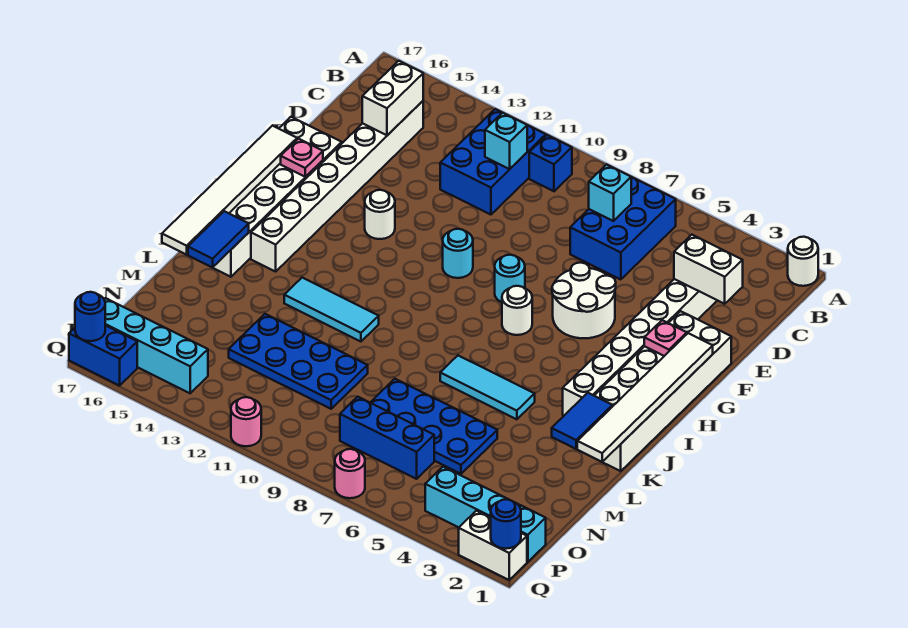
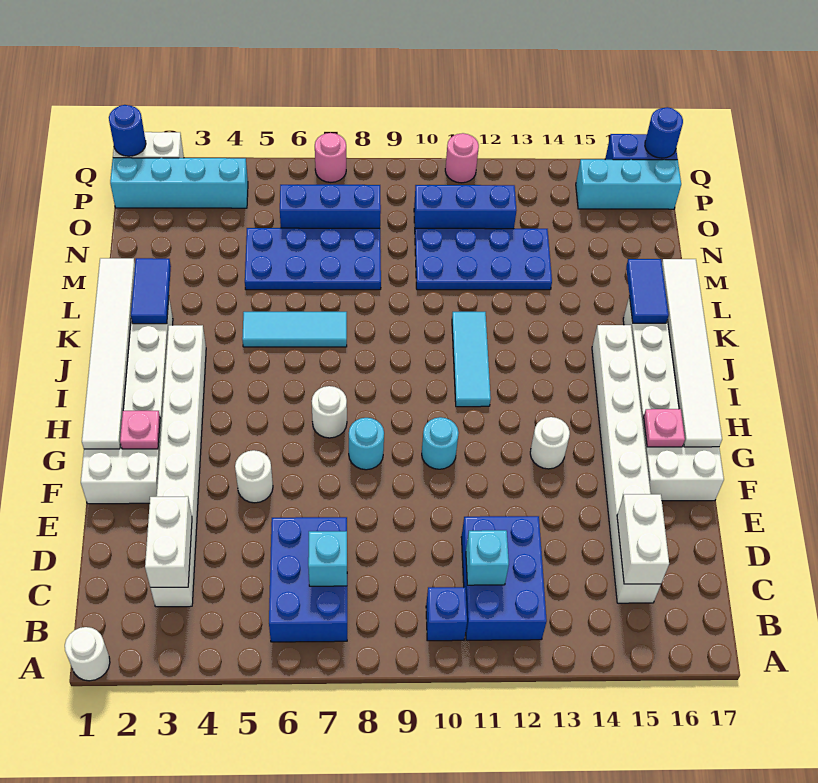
white 1x2 brick [674,235,743,304] -> white 1x2 brick turned to [145,496,192,587]
white 2x2 round brick [552,263,616,338] -> white 1x1 round brick [235,450,273,503]
cyan 1x3 tile [284,278,379,342] -> cyan 1x3 tile turned to [452,312,491,407]
none -> blue 1x3 brick [414,185,517,229]
cyan 1x4 brick [104,298,208,393] -> cyan 1x3 brick [576,159,681,209]

